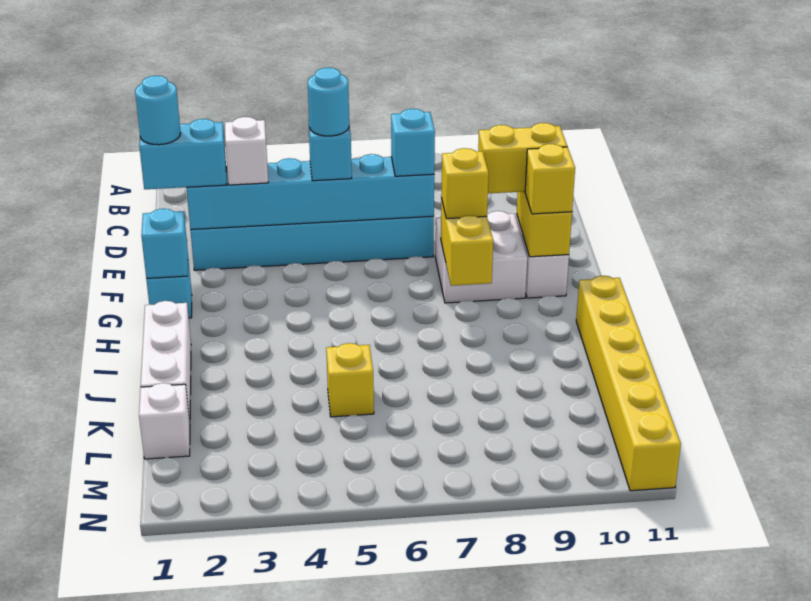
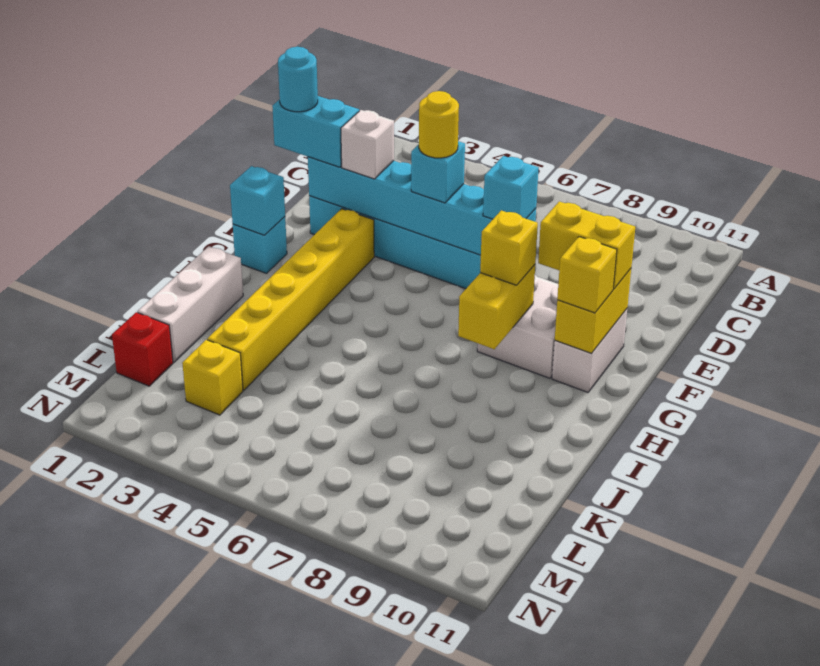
cyan 1x1 round brick [308,68,349,136] -> yellow 1x1 round brick [419,91,459,158]
yellow 1x6 brick [576,276,681,491] -> yellow 1x6 brick moved to [207,209,374,390]
yellow 1x1 brick [326,343,374,417] -> yellow 1x1 brick moved to [182,340,243,415]
white 1x1 brick [139,383,190,459] -> red 1x1 brick [112,312,173,386]

